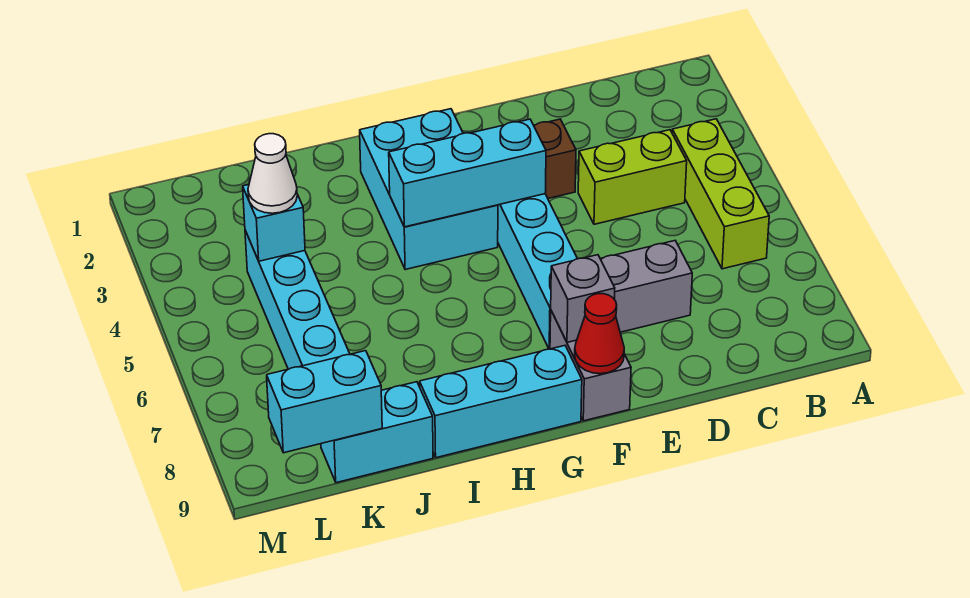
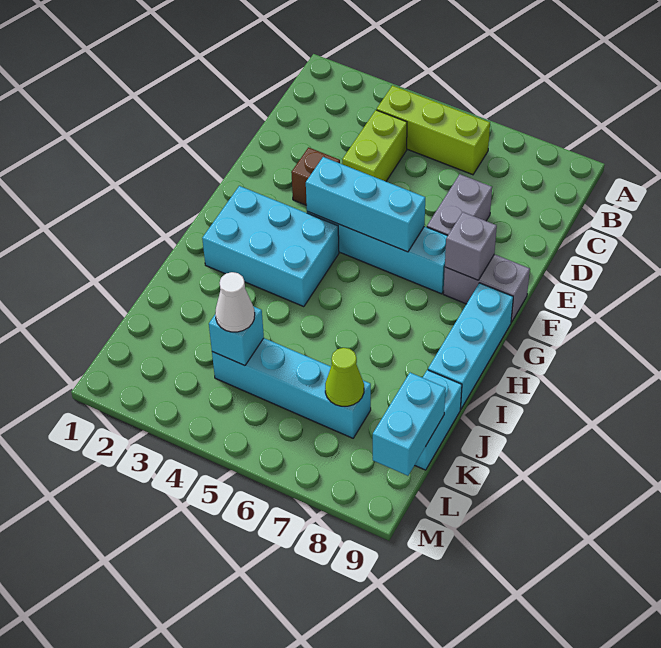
cyan 1x3 brick [389,119,546,227] -> cyan 1x3 brick turned to [306,157,425,252]
red 1x1 cone [575,294,624,374] -> none
none -> lime 1x1 cone [325,348,364,406]

